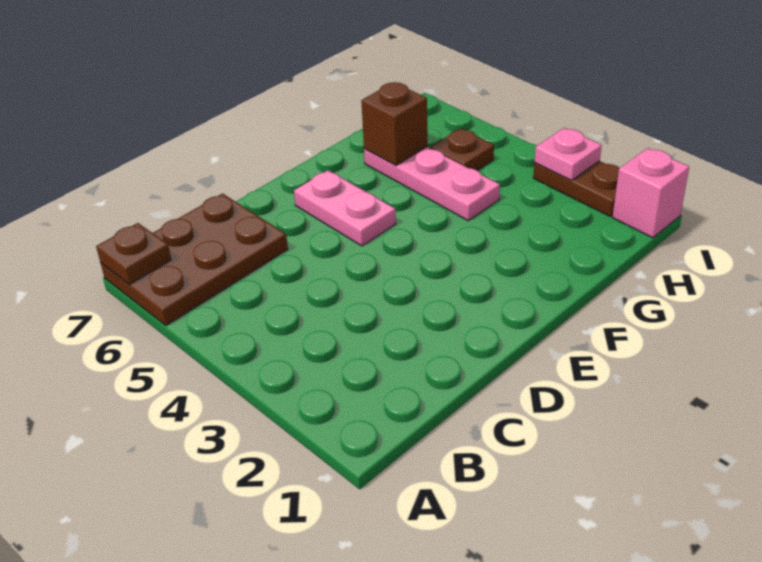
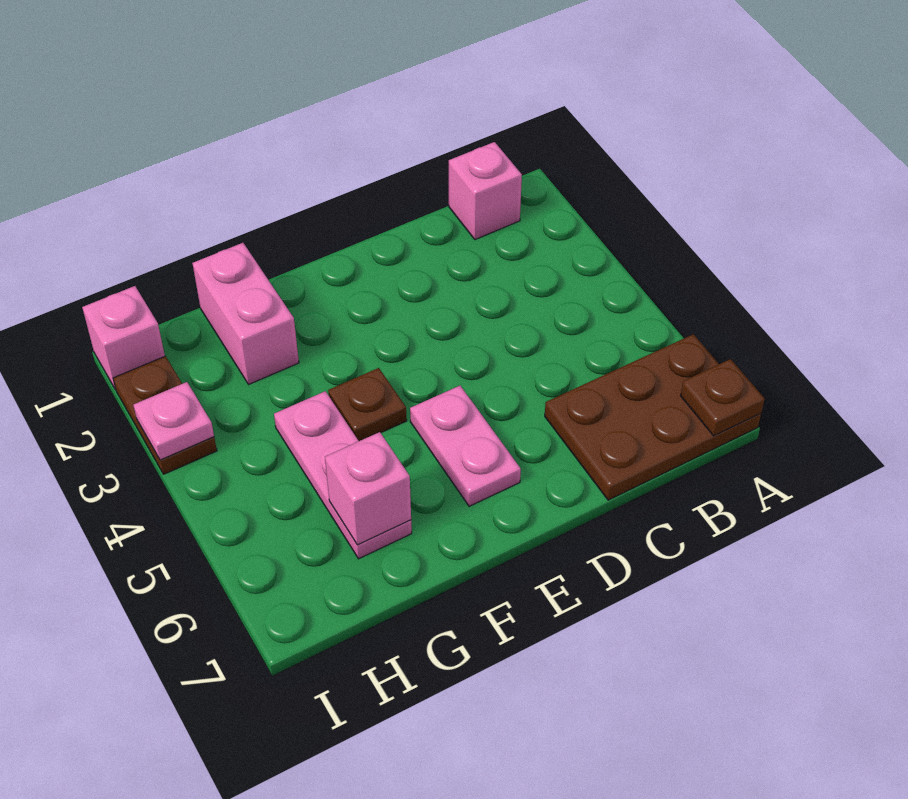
none -> pink 1x1 brick [449,142,522,240]
none -> pink 1x2 brick [193,243,299,384]
brown 1x1 brick [361,82,427,165] -> pink 1x1 brick [325,432,411,545]
brown 1x1 plate [431,129,494,170] -> brown 1x1 plate moved to [328,368,407,441]

